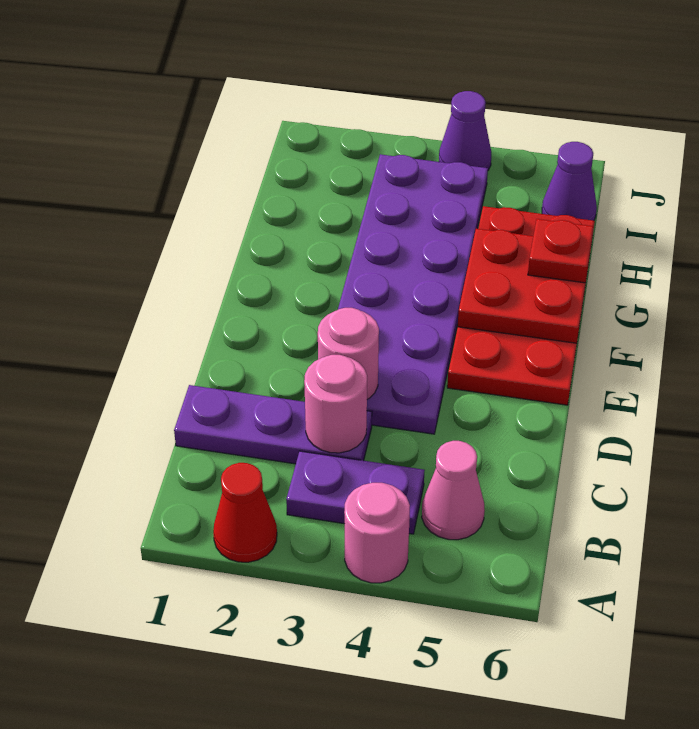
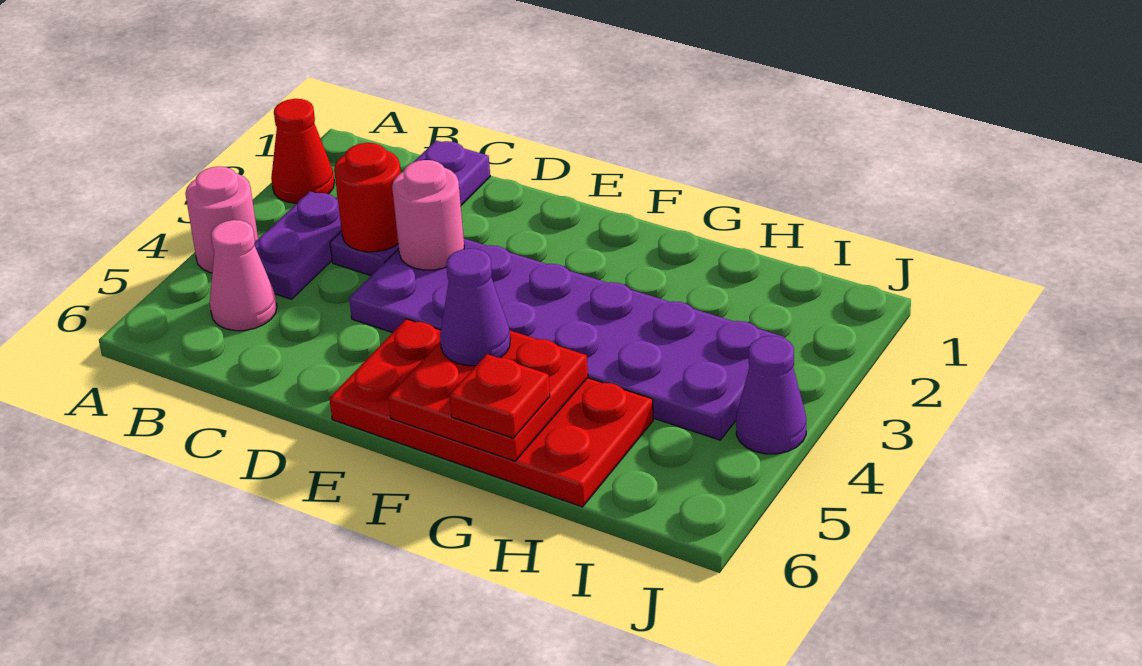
pink 1x1 round brick [304,355,367,453] -> red 1x1 round brick [334,143,401,252]
purple 1x1 cone [542,142,597,221] -> purple 1x1 cone moved to [440,249,510,366]

